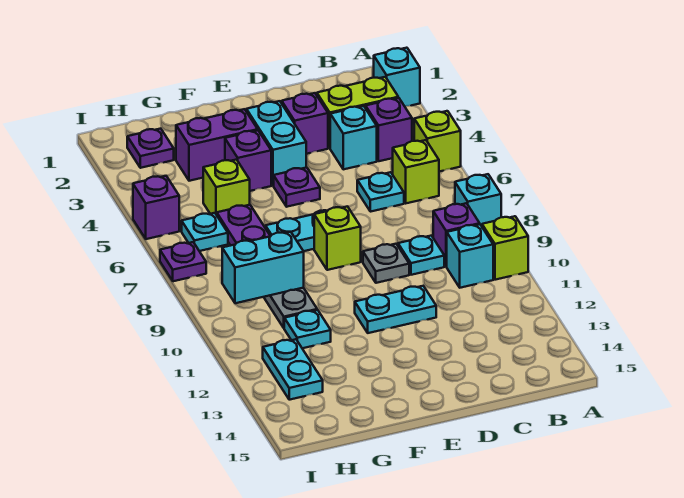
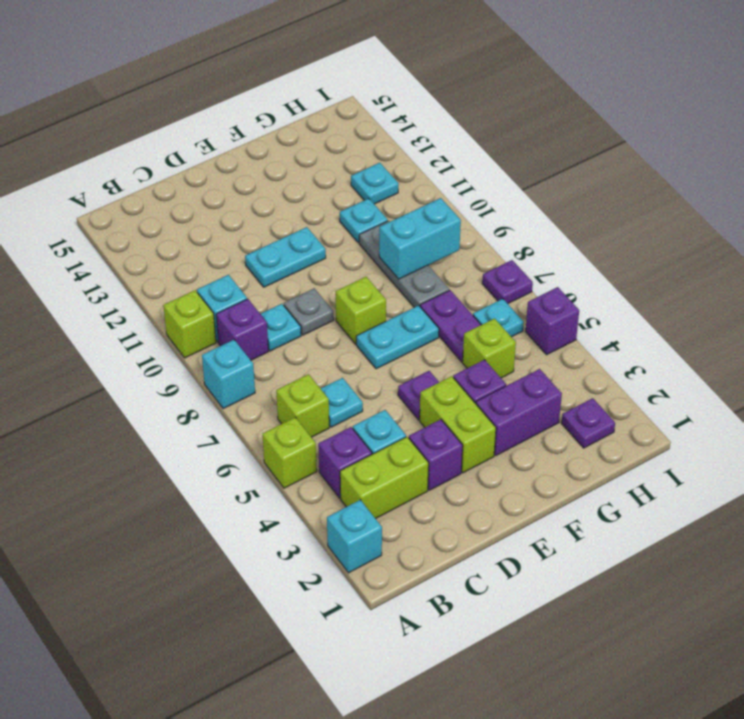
cyan 1x2 brick [246,101,306,186] -> lime 1x2 brick [420,376,496,473]
cyan 1x2 plate [263,339,323,400] -> cyan 1x1 plate [351,163,399,204]

